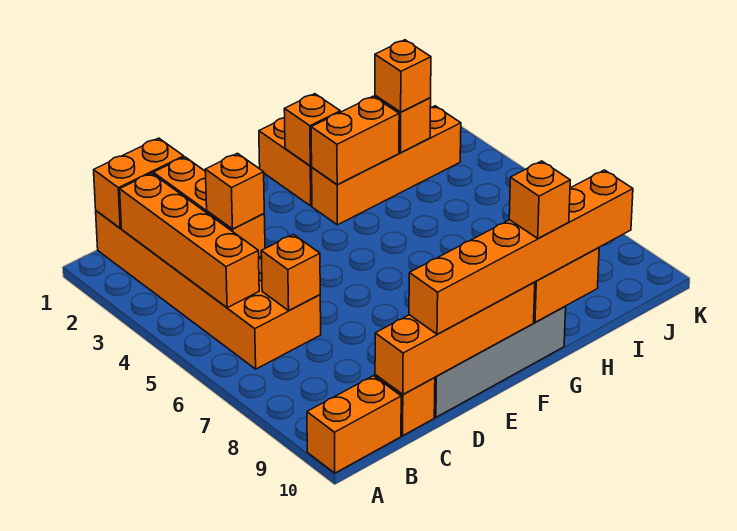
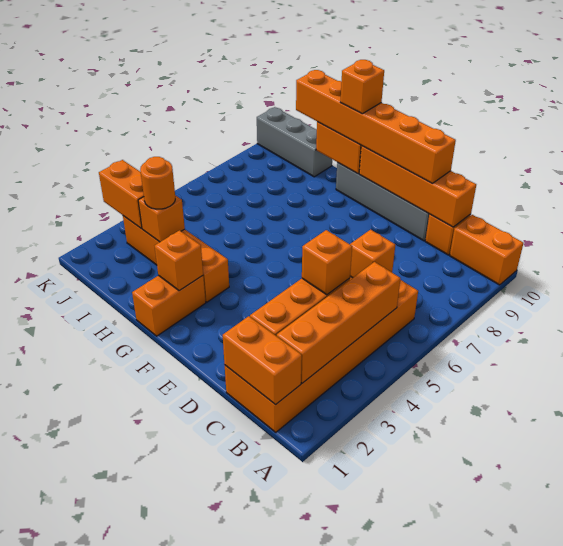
orange 1x2 brick [311,96,399,185] -> orange 1x2 brick moved to [99,160,144,229]
orange 1x1 brick [375,40,431,112] -> orange 1x1 round brick [140,157,175,209]
none -> grey 1x3 brick [257,107,332,177]

